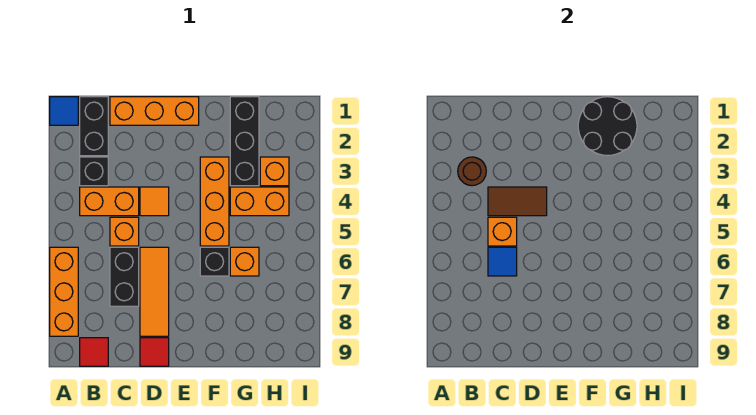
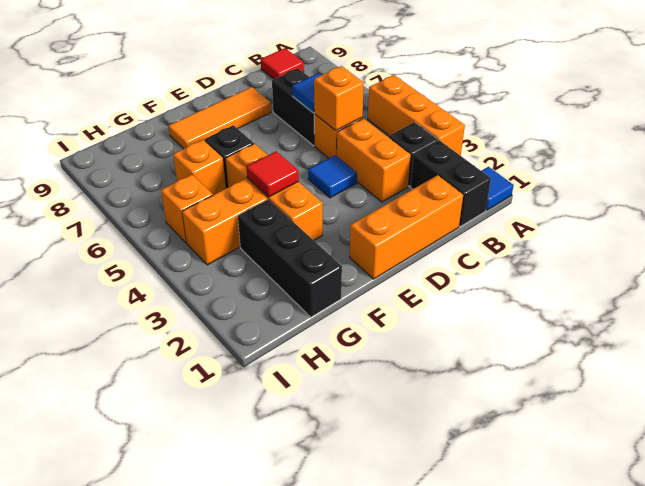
orange 1x3 brick [50,247,78,336] -> orange 1x3 brick moved to [368,75,465,156]
brown 1x1 round brick [458,157,486,186] -> none
orange 1x2 brick [80,187,139,216] -> orange 1x2 brick turned to [337,119,411,202]
brown 1x2 tile [488,187,547,216] -> none
orange 1x1 tile [140,187,169,216] -> blue 1x1 tile [308,155,357,198]
orange 1x3 tile [140,247,169,336] -> orange 1x3 tile turned to [169,87,271,149]
red 1x1 tile [140,338,169,366] -> red 1x1 tile moved to [246,152,299,197]
black 2x2 round brick [578,97,637,156] -> none
orange 1x1 brick [260,157,289,186] -> orange 1x1 brick moved to [161,175,213,243]

